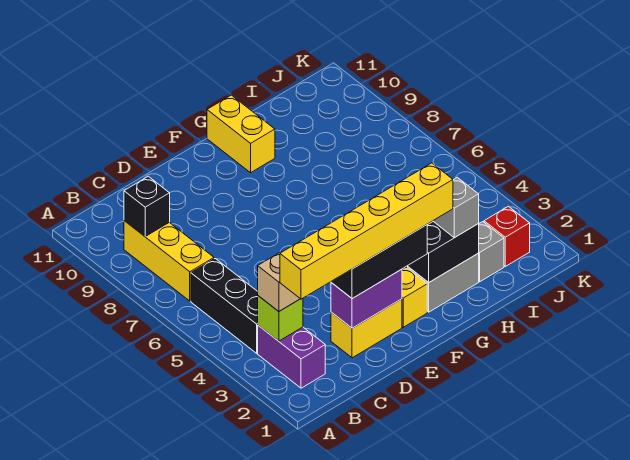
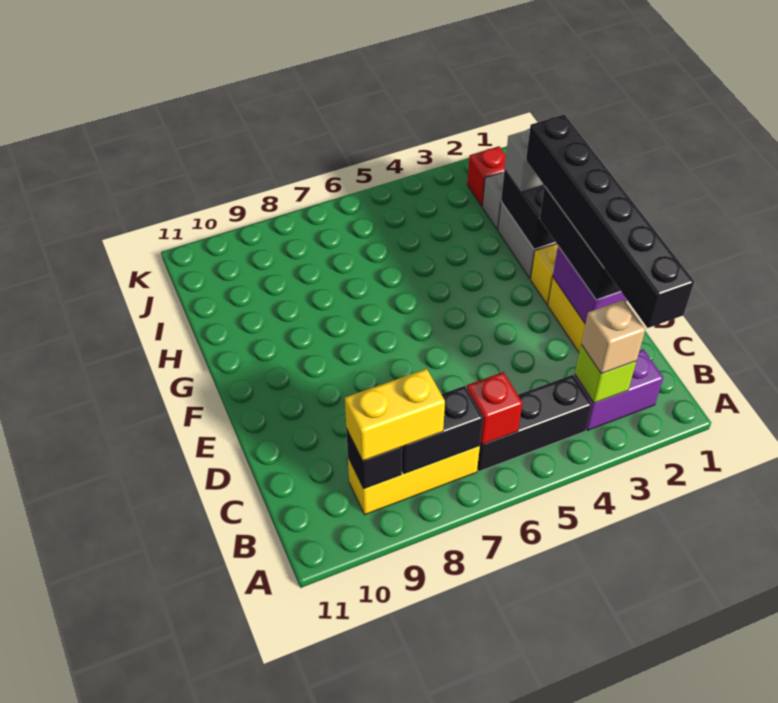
yellow 1x6 brick [280,163,453,299] -> black 1x6 brick [526,114,694,328]
none -> red 1x1 brick [467,372,522,445]
none -> black 1x2 brick [402,386,483,474]
yellow 1x2 brick [207,95,275,173] -> yellow 1x2 brick moved to [345,369,445,461]

